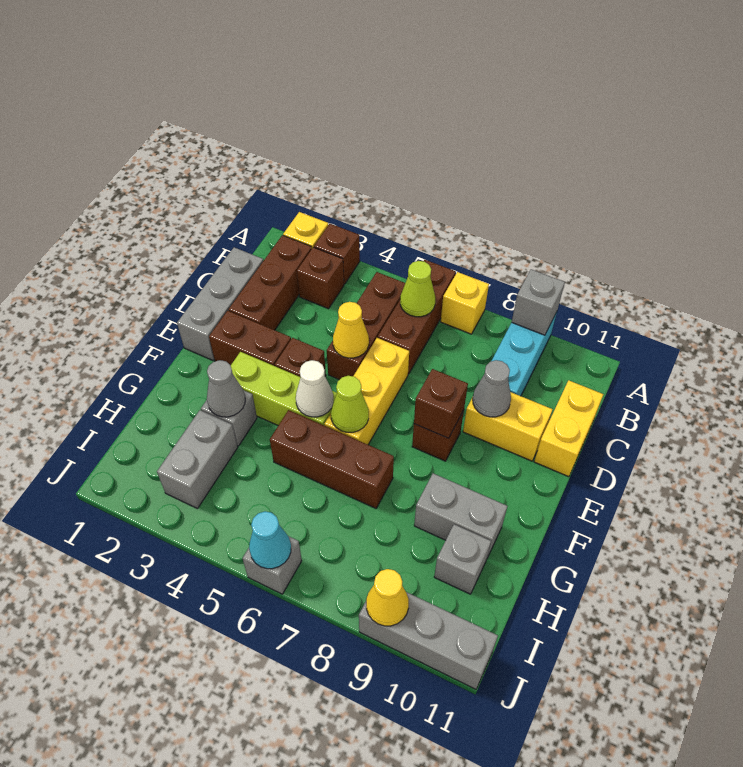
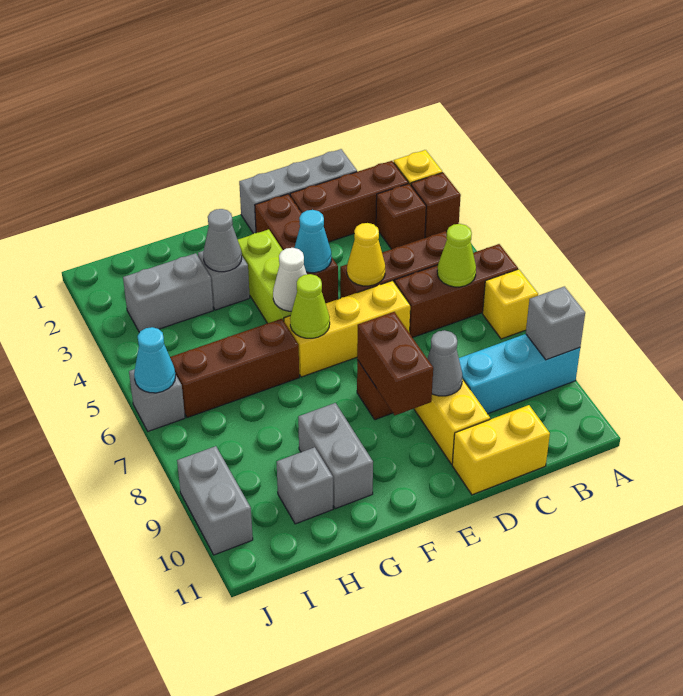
none -> cyan 1x1 cone [294,210,331,273]
brown 1x1 brick [414,369,468,438] -> brown 1x2 brick [357,312,433,415]
brown 1x3 brick [270,410,394,508] -> brown 1x3 brick turned to [170,319,299,418]
grey 1x3 brick [359,592,498,689] -> grey 1x2 brick [177,446,253,555]
yellow 1x1 cone [366,569,409,626] -> none

